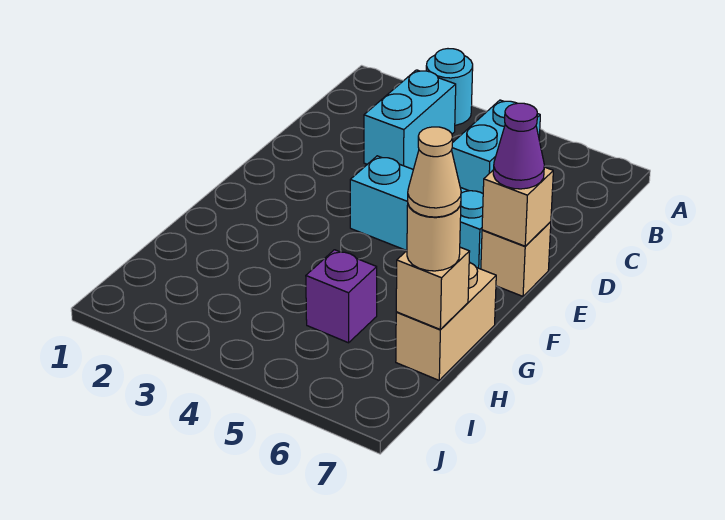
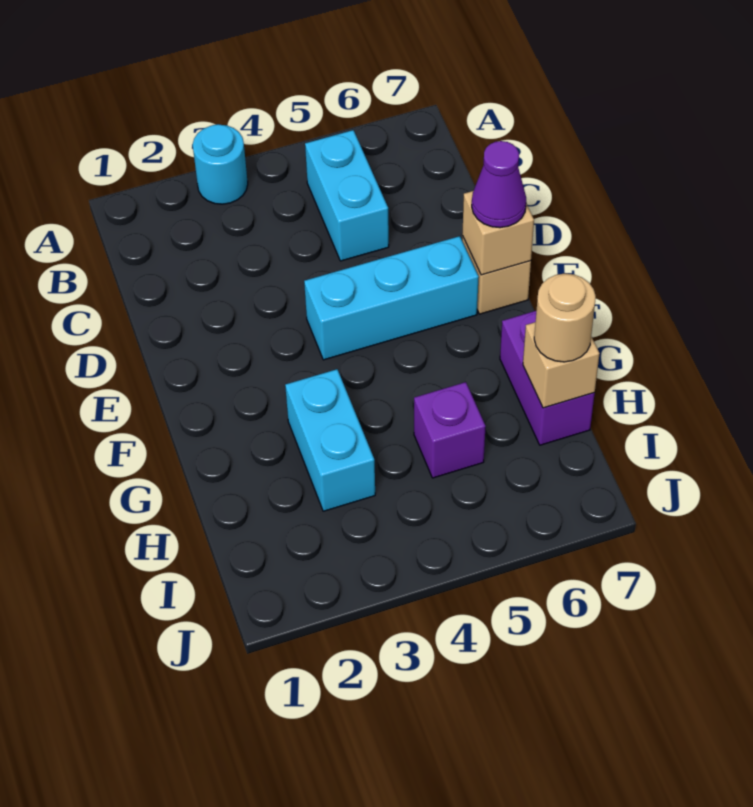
cyan 1x2 brick [364,70,456,169] -> cyan 1x2 brick moved to [285,369,375,511]
tan 1x2 brick [396,262,496,380] -> purple 1x2 brick [500,311,595,445]
tan 1x1 cone [408,127,461,217] -> none

